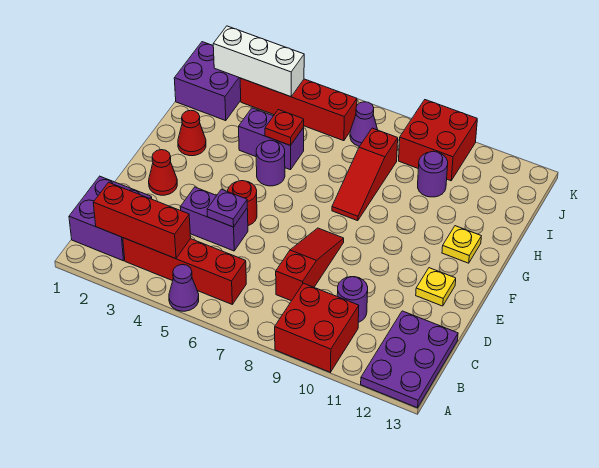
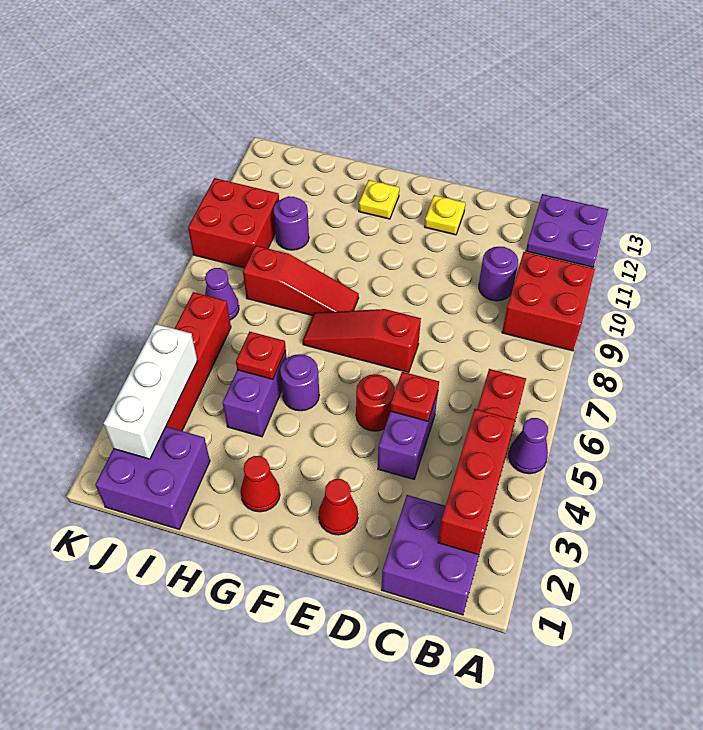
purple 2x3 plate [361,311,458,408] -> purple 2x2 plate [526,194,608,267]
red 1x3 slope [276,228,344,301] -> red 1x3 slope moved to [303,309,421,372]
purple 1x1 plate [207,189,247,227] -> red 1x1 plate [390,372,439,421]

